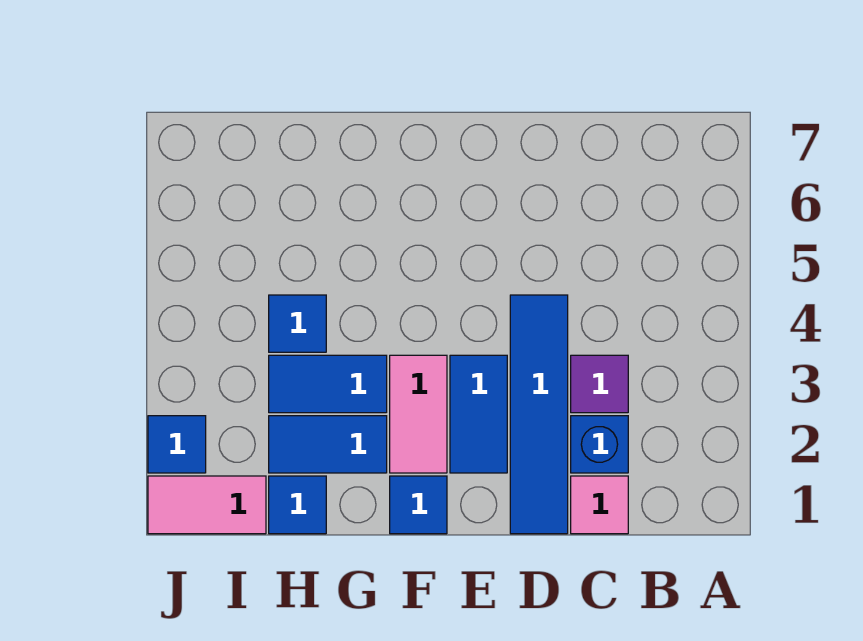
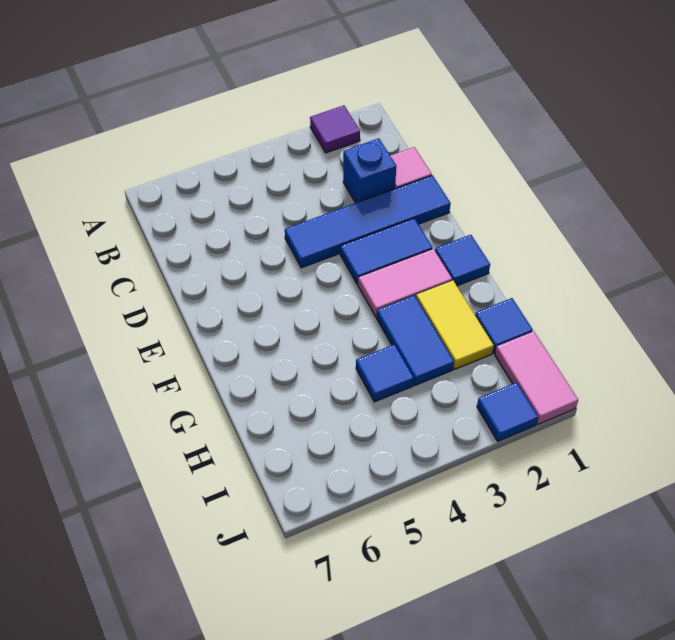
purple 1x1 tile [571,355,628,413] -> purple 1x1 tile moved to [310,106,360,153]
blue 1x2 tile [269,416,387,473] -> yellow 1x2 tile [416,281,494,369]

